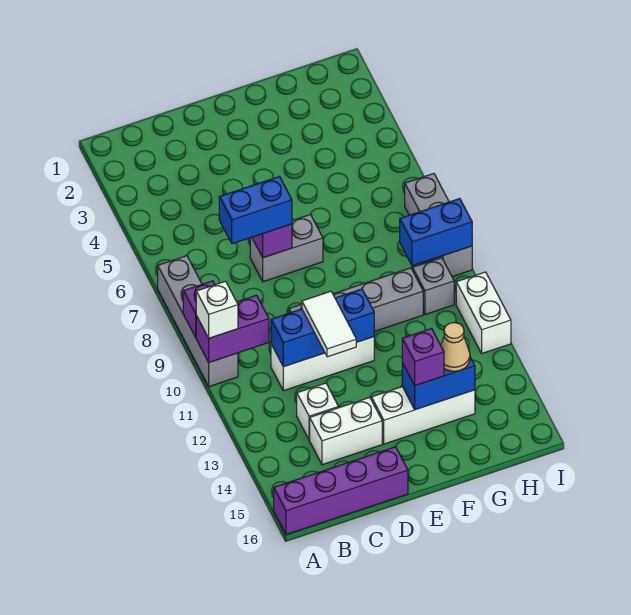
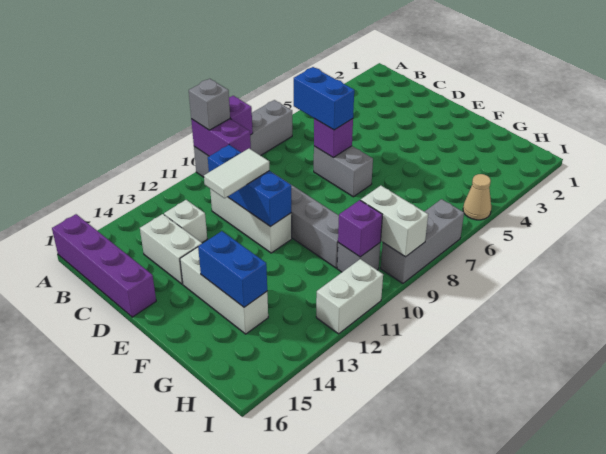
white 1x1 brick [196,281,238,338] -> grey 1x1 brick [189,79,230,130]
purple 1x1 brick [402,329,444,385] -> purple 1x1 brick moved to [338,200,382,257]
tan 1x1 cone [441,323,470,371] -> tan 1x1 cone moved to [463,174,491,220]
blue 1x2 brick [400,199,472,266] -> white 1x2 brick [361,186,428,257]

